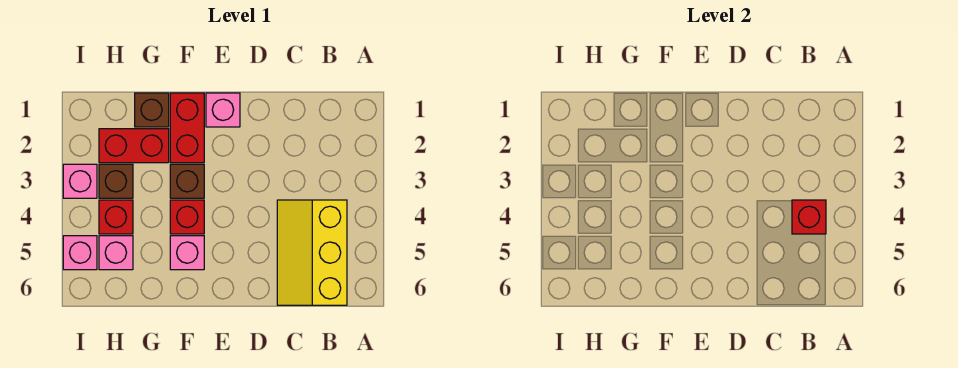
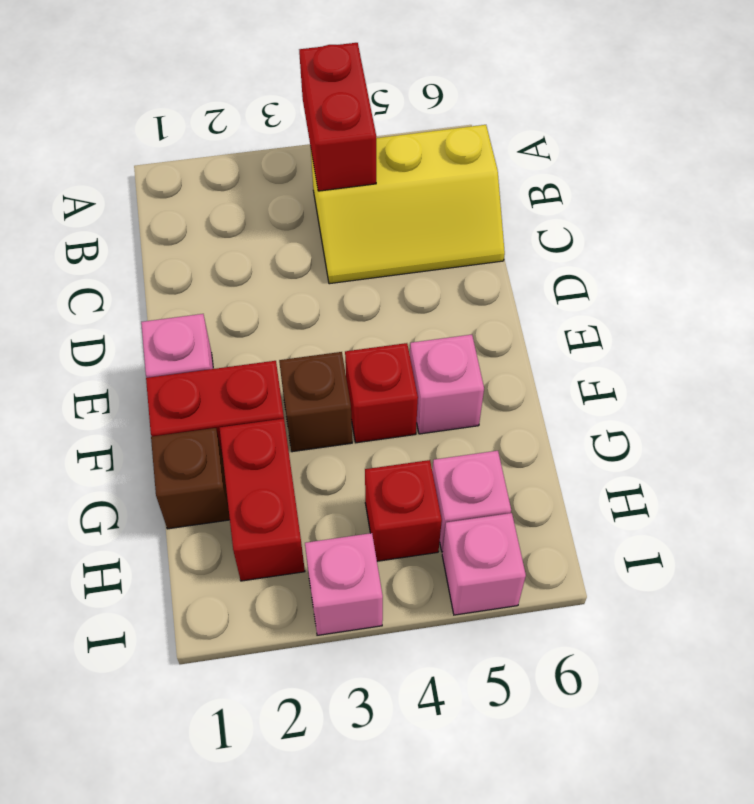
red 1x1 brick [792,200,826,234] -> red 1x2 brick [299,43,376,191]
brown 1x1 brick [99,164,133,198] -> none

